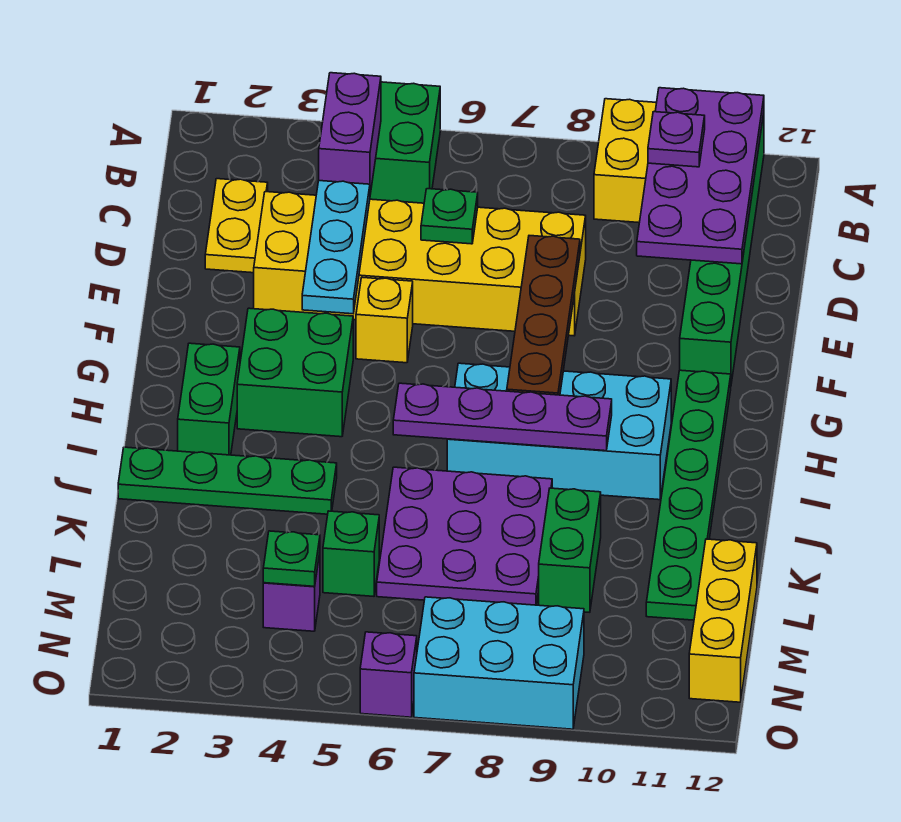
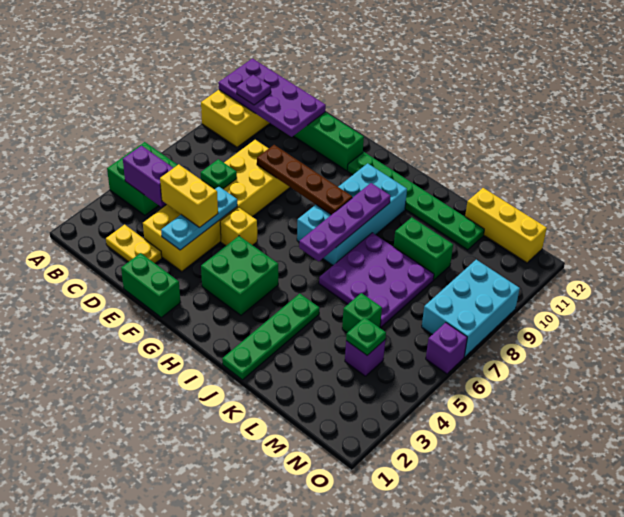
cyan 1x3 plate [302,181,370,314] -> cyan 1x3 plate turned to [161,186,237,250]
none -> yellow 1x2 brick [160,164,218,227]
green 1x2 brick [178,343,240,455] -> green 1x2 brick moved to [121,253,181,317]

